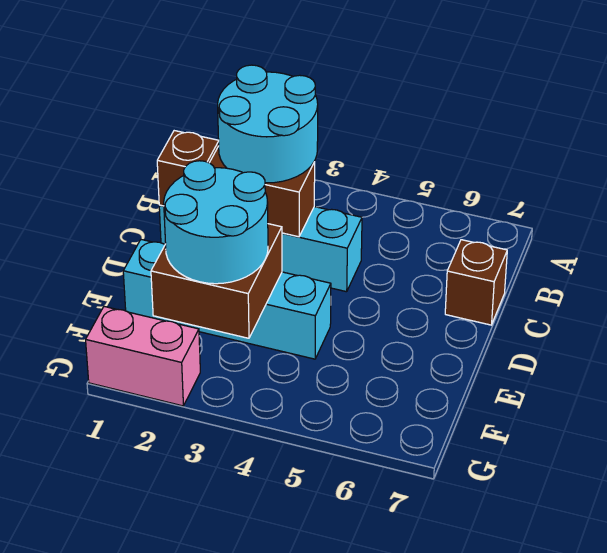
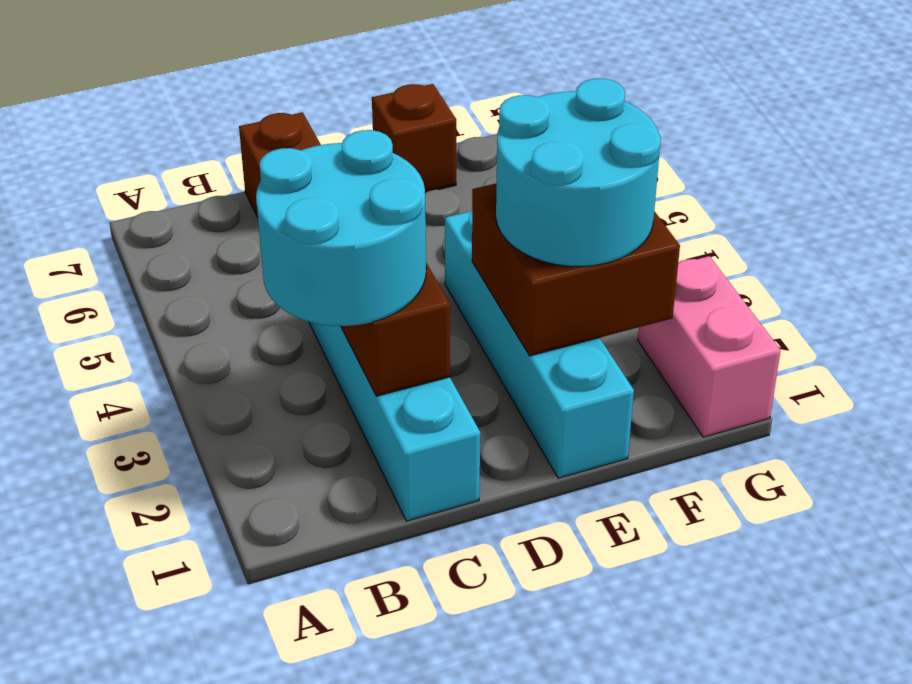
brown 1x1 brick [157,131,219,206] -> brown 1x1 brick moved to [372,84,456,193]

